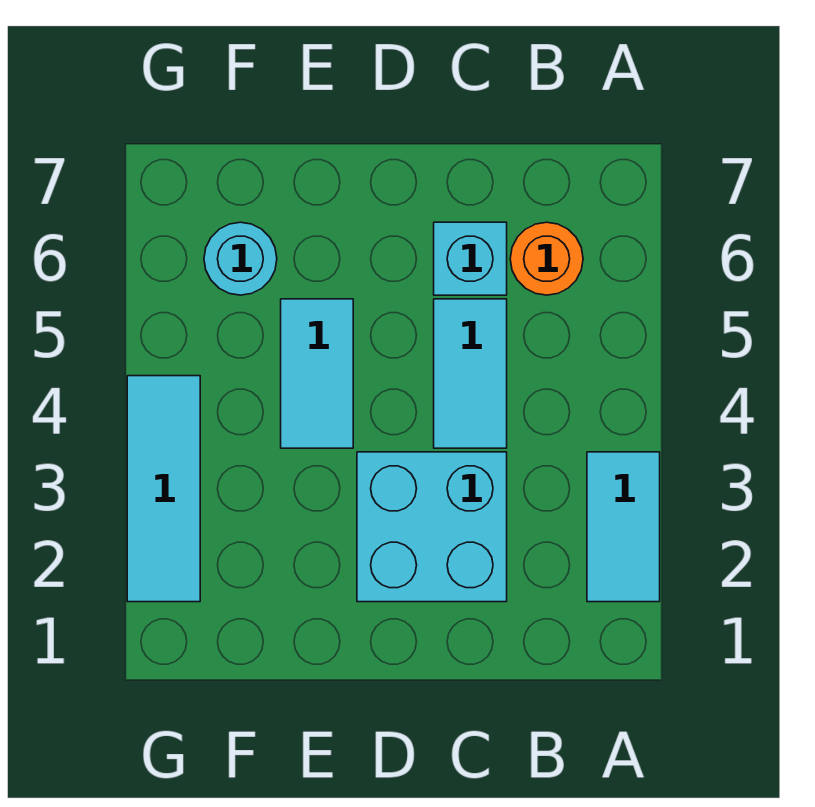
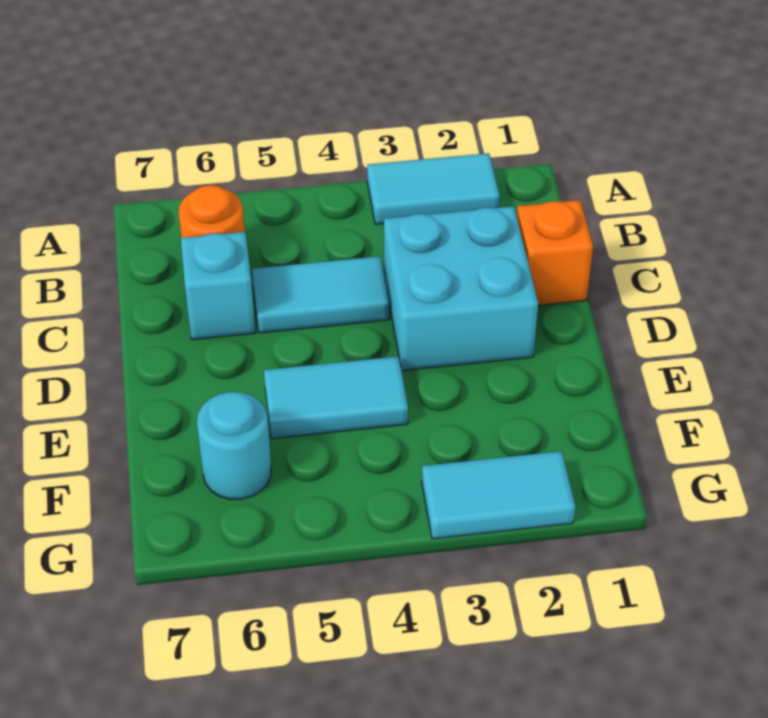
none -> orange 1x1 brick [517,200,593,305]
cyan 1x3 tile [127,376,200,602] -> cyan 1x2 tile [422,451,575,539]

